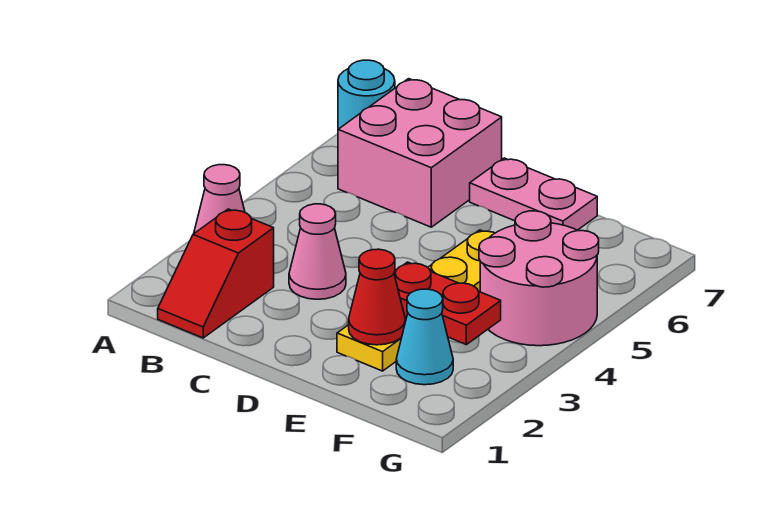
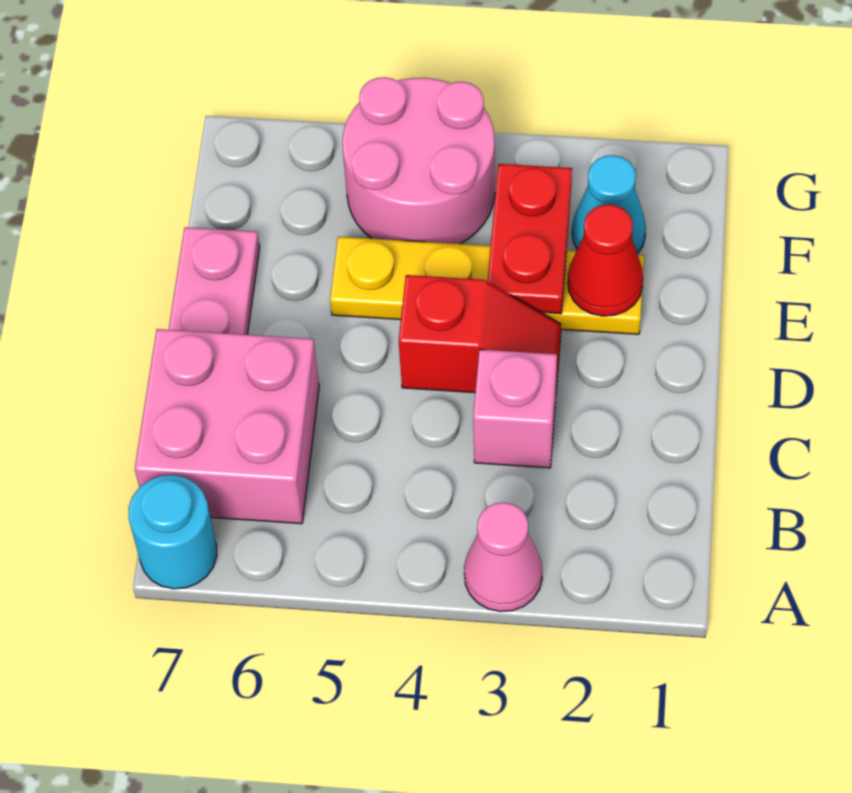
red 1x2 slope [158,209,274,338] -> red 1x2 slope moved to [399,275,561,393]
pink 1x1 cone [289,204,346,299] -> pink 1x1 brick [473,349,557,468]

